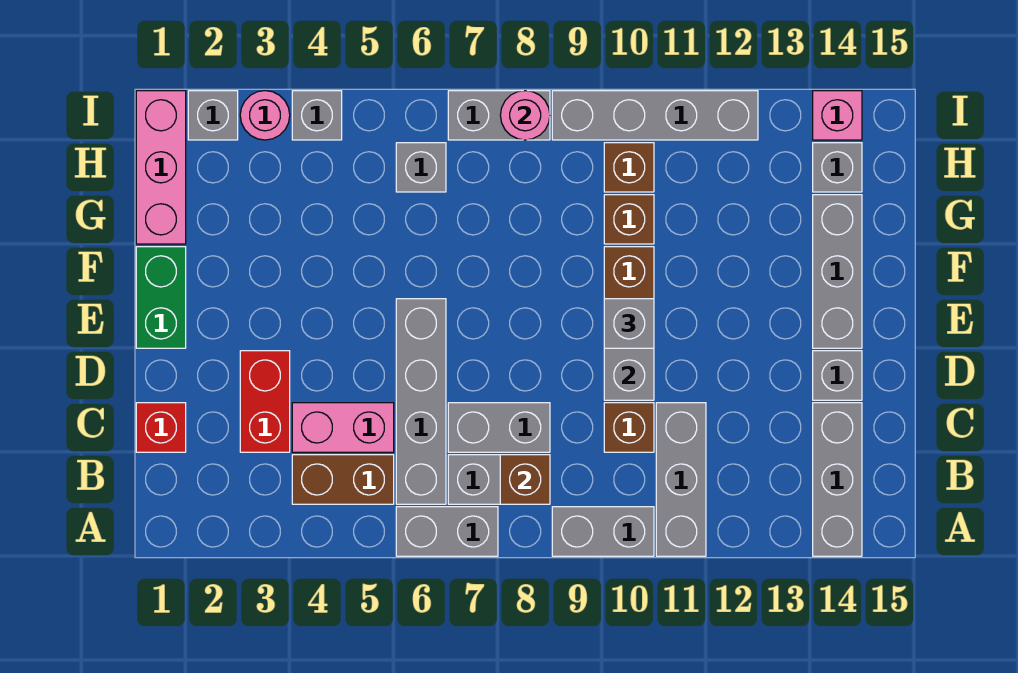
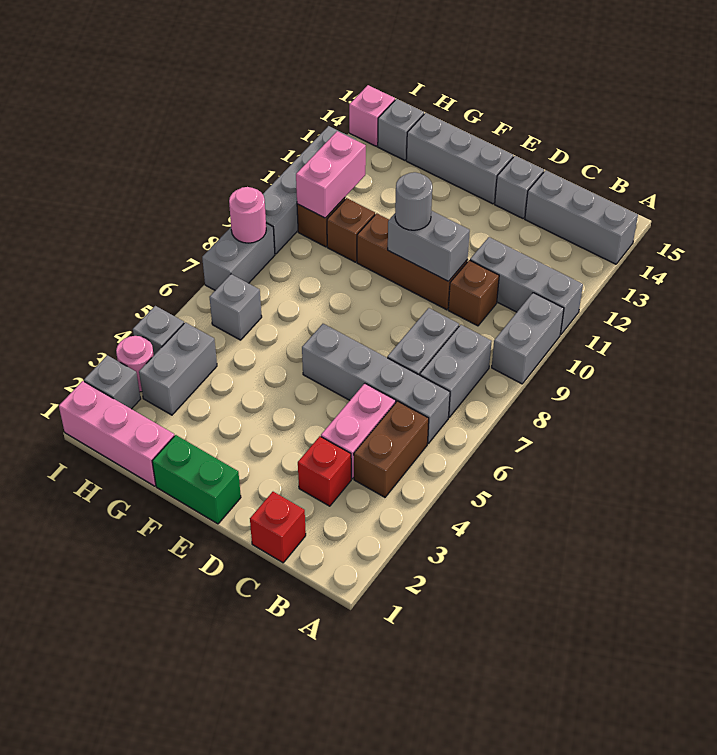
grey 1x2 brick [396,507,498,556] -> grey 1x2 brick moved to [139,322,217,415]
brown 1x1 brick [500,455,550,504] -> none
red 1x2 brick [240,351,290,452] -> red 1x1 brick [298,436,351,506]
grey 1x1 brick [604,299,654,348] -> grey 1x1 round brick [395,172,432,230]
none -> pink 1x2 brick [296,131,366,218]

